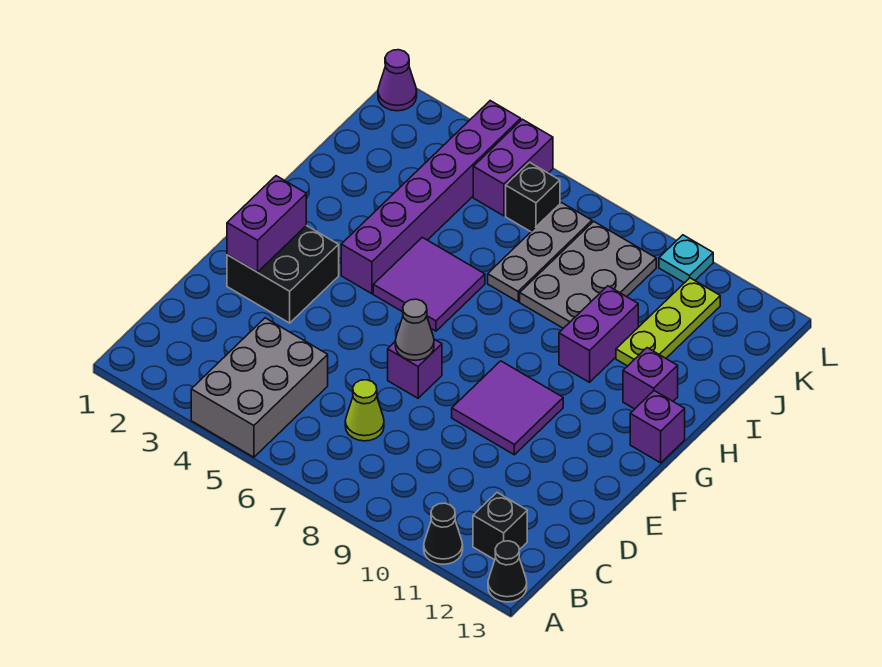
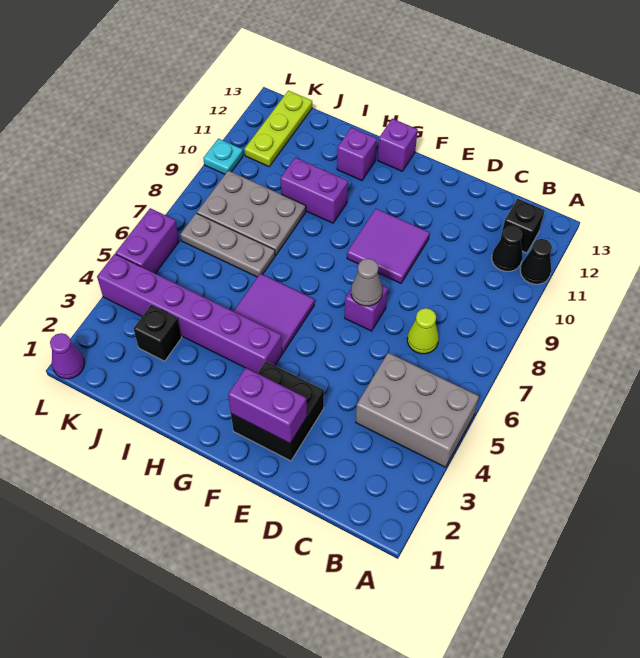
black 1x1 cone [488,541,527,602] -> black 1x1 cone moved to [492,226,522,271]
lime 1x3 plate [616,278,720,366] -> lime 1x3 plate turned to [245,91,312,167]
purple 1x2 brick [473,119,553,216] -> purple 1x2 brick turned to [116,208,179,273]
black 1x1 brick [506,162,560,232] -> black 1x1 brick moved to [134,305,182,361]

